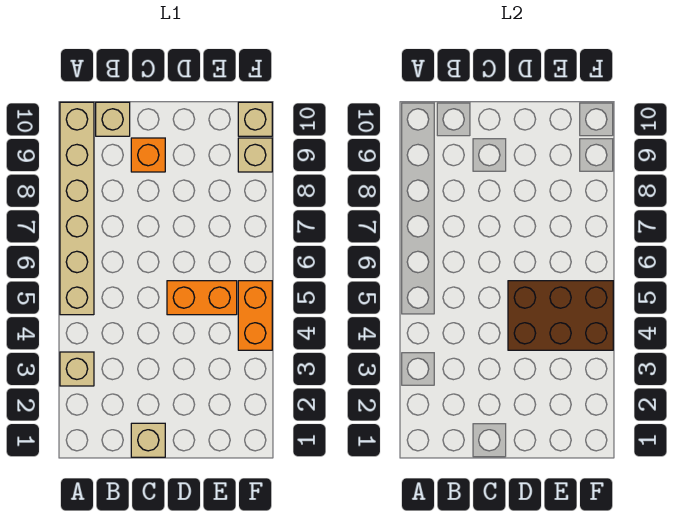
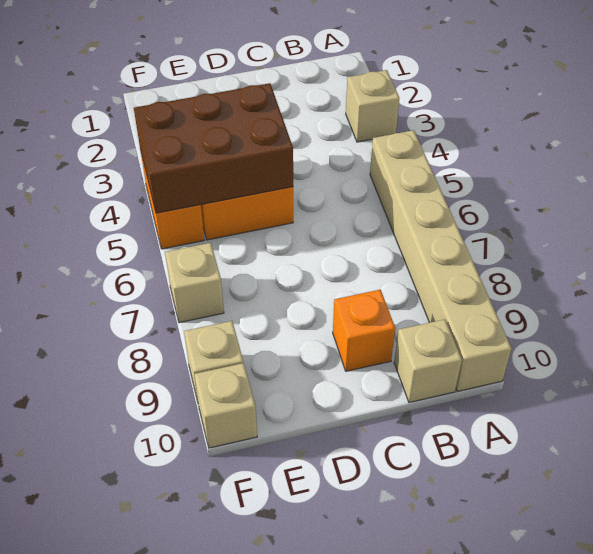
tan 1x1 brick [131,423,165,457] -> tan 1x1 brick moved to [165,243,224,323]

